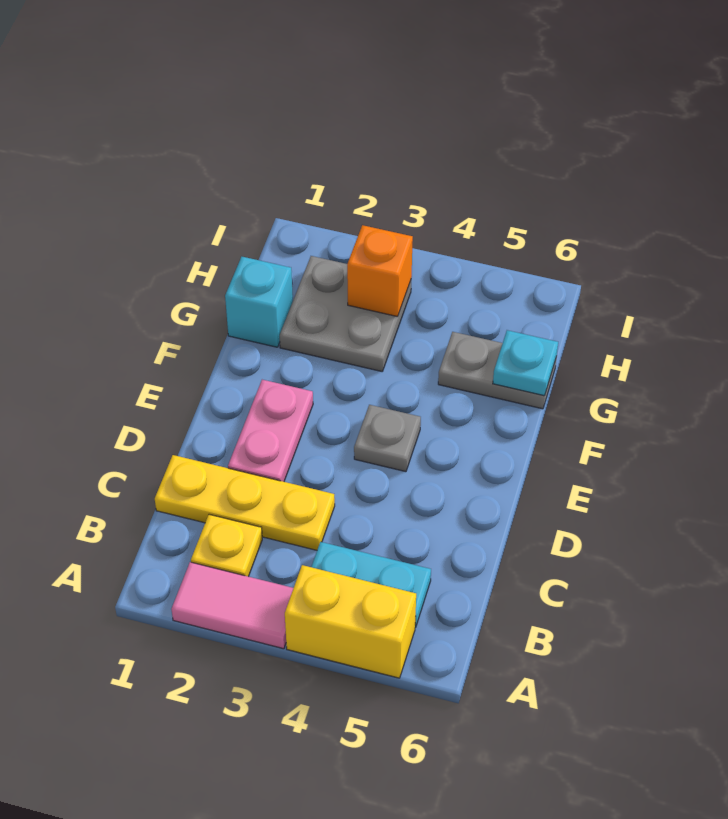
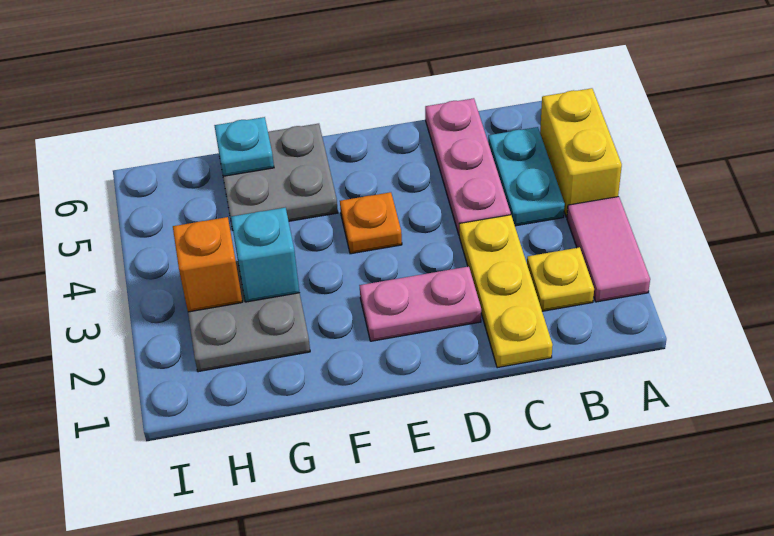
none -> pink 1x3 plate [425,98,511,234]
grey 1x1 plate [354,405,421,472] -> orange 1x1 plate [340,192,402,254]
cyan 1x1 brick [225,257,293,347] -> cyan 1x1 brick moved to [231,208,300,302]
grey 1x2 plate [438,332,557,409] -> grey 2x2 plate [220,124,338,230]

